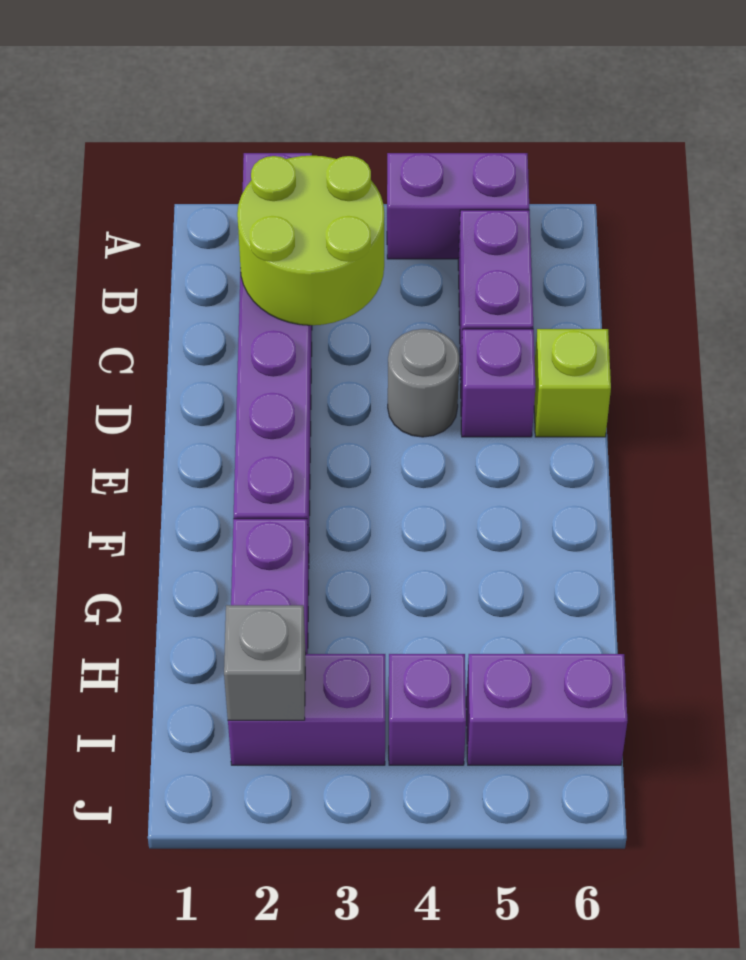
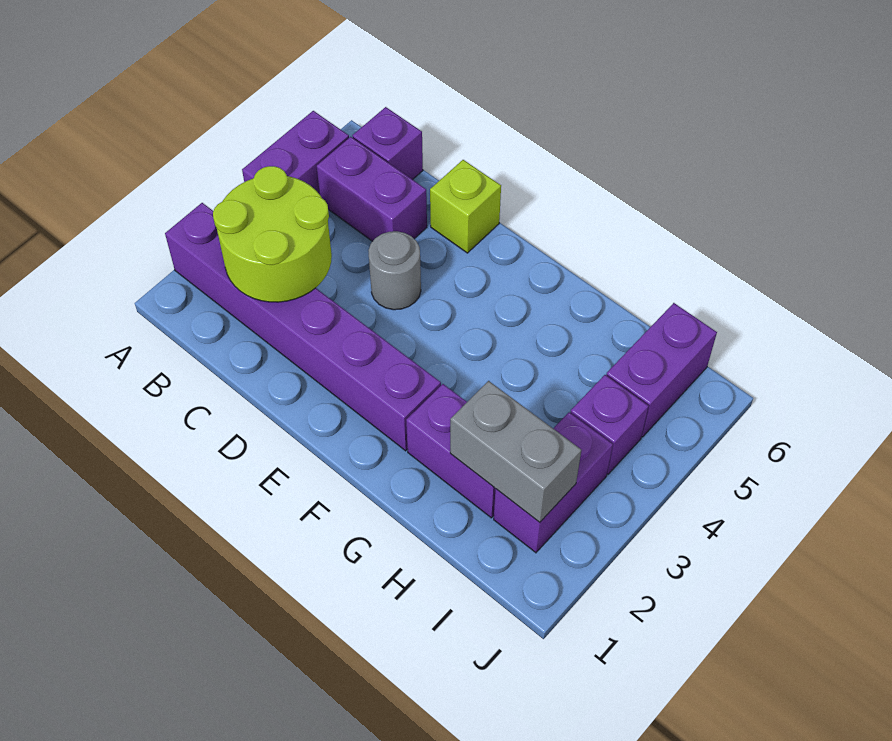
purple 1x1 brick [460,329,536,437] -> purple 1x1 brick moved to [352,107,423,180]
grey 1x1 brick [224,605,306,720] -> grey 1x2 brick [450,381,581,522]

